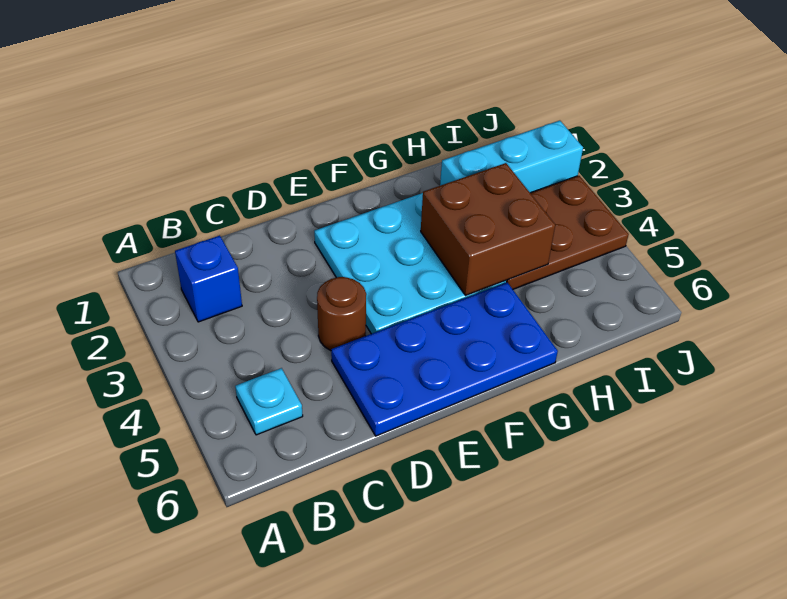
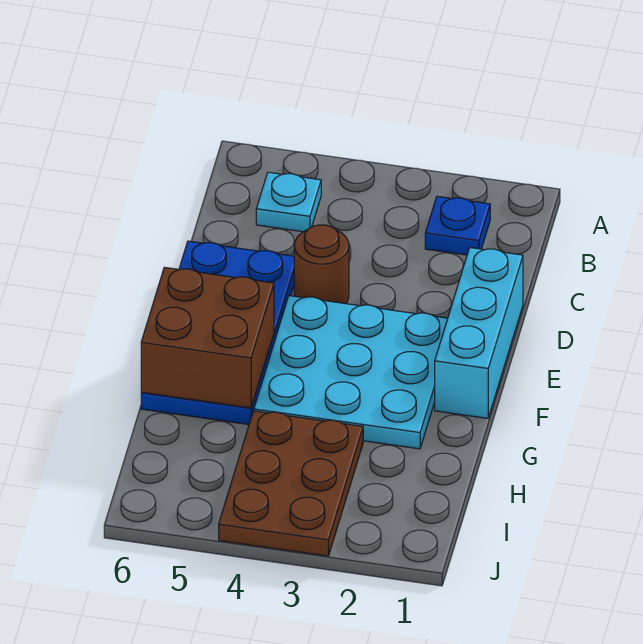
blue 1x1 brick [175,236,242,322] -> blue 1x1 plate [425,196,490,255]
brown 2x2 brick [421,163,555,295] -> brown 2x2 brick moved to [141,267,274,408]
cyan 1x3 brick [440,121,583,193] -> cyan 1x3 brick moved to [435,248,523,418]

